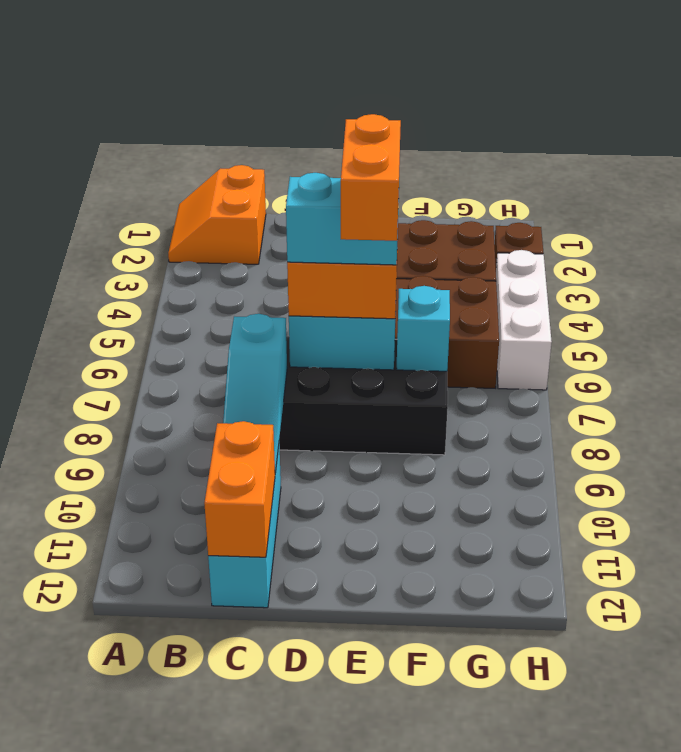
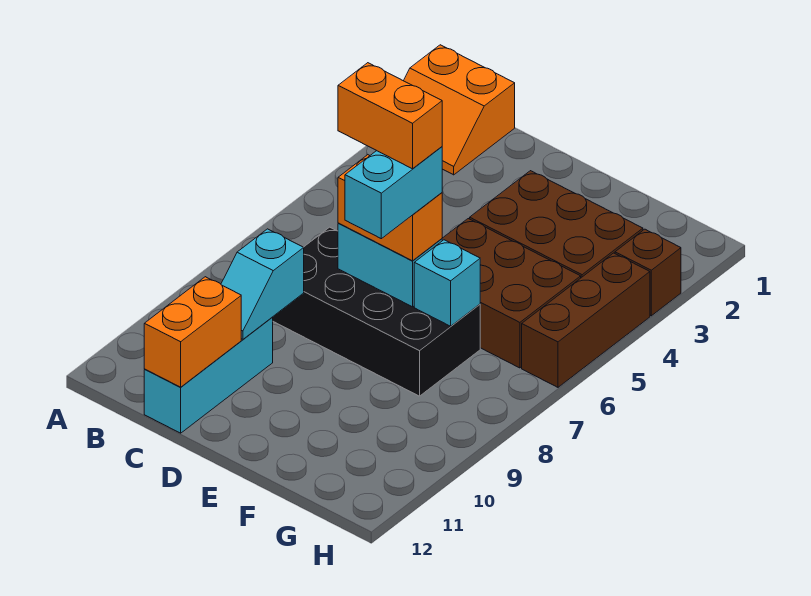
orange 2x2 slope [168,165,266,264] -> orange 2x2 slope turned to [404,45,515,175]
cyan 1x3 slope [223,314,287,472] -> cyan 1x2 slope [221,229,304,339]
cyan 1x2 brick [286,173,399,265] -> cyan 1x2 brick turned to [345,147,442,239]
orange 1x2 brick [341,114,401,241] -> orange 1x2 brick turned to [338,63,442,169]
white 1x3 brick [496,250,552,390] -> brown 1x3 brick [522,253,650,387]

